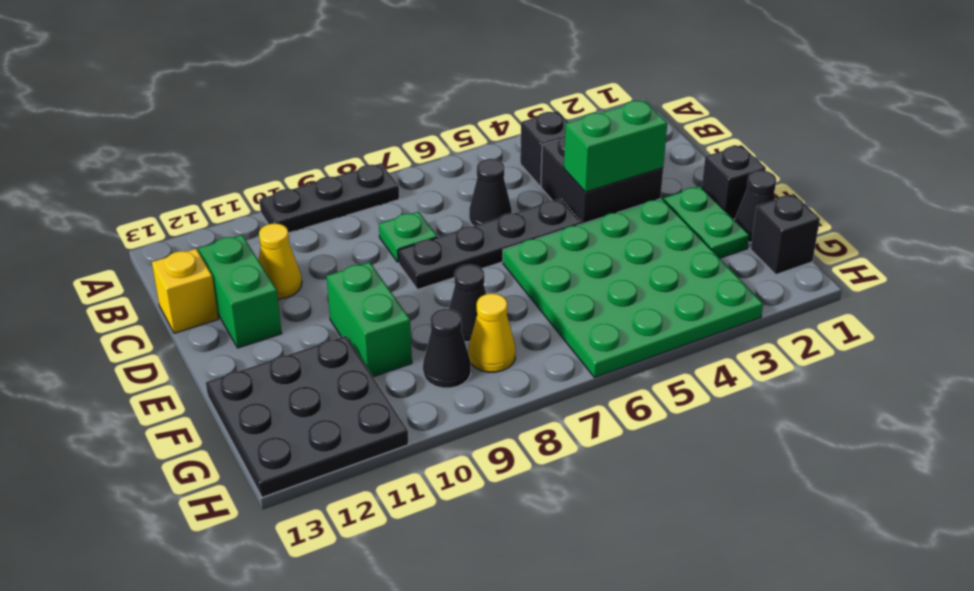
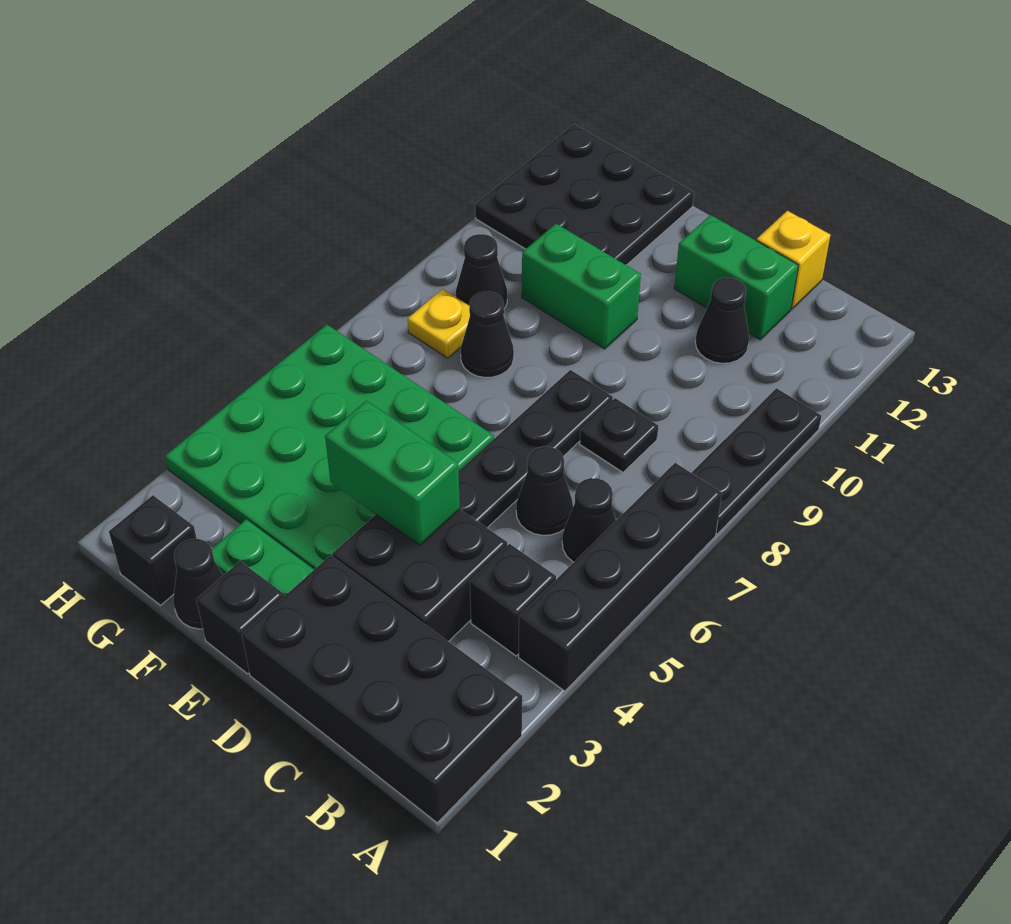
none -> black 2x4 brick [242,555,522,823]
none -> black 1x4 brick [519,463,722,691]
none -> black 1x1 cone [562,478,616,562]
green 1x1 plate [379,212,437,262] -> black 1x1 plate [580,398,658,472]
yellow 1x1 cone [259,224,302,299] -> black 1x1 cone [695,278,749,363]
green 1x2 brick [564,100,667,192] -> green 1x2 brick turned to [325,401,460,545]
yellow 1x1 cone [468,294,516,372] -> yellow 1x1 plate [408,289,470,358]

